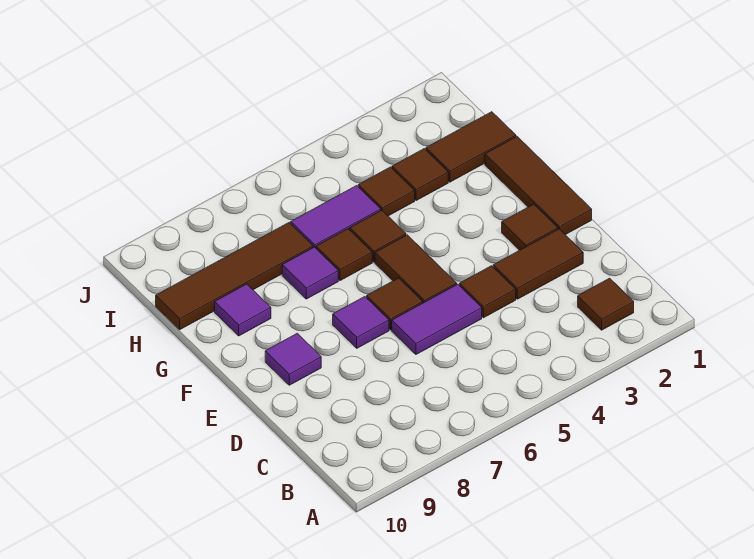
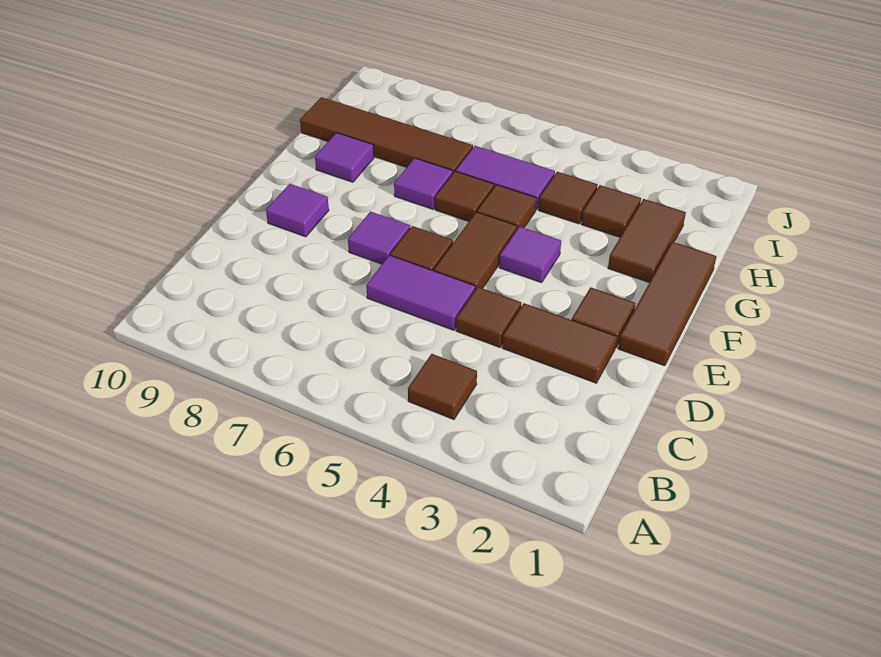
brown 1x1 tile [578,278,634,330] -> brown 1x1 tile moved to [408,354,477,419]
none -> purple 1x1 tile [499,227,561,283]
brown 1x2 tile [426,112,516,182] -> brown 1x2 tile turned to [608,199,686,283]

